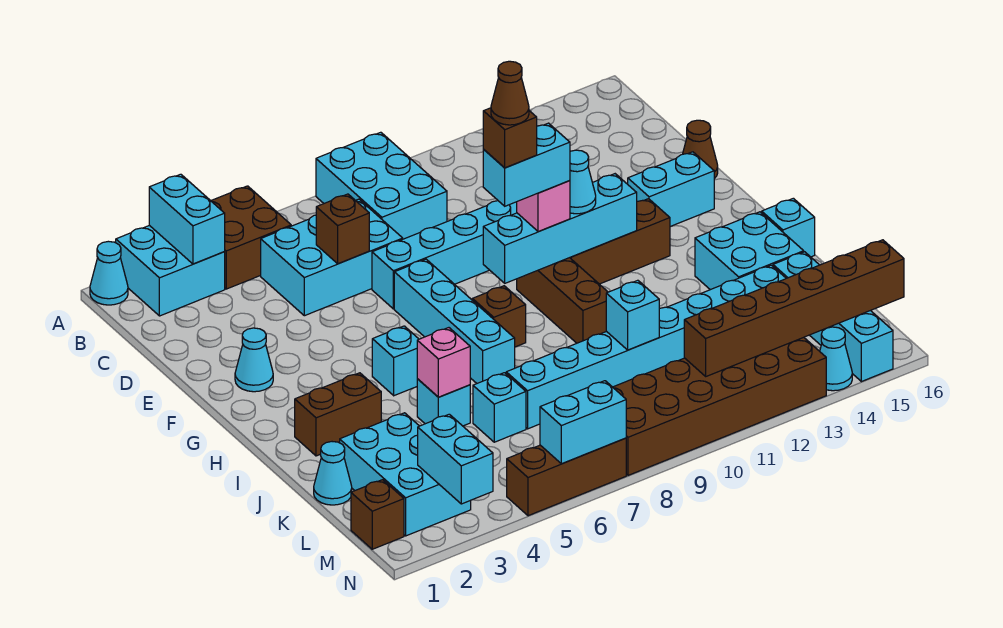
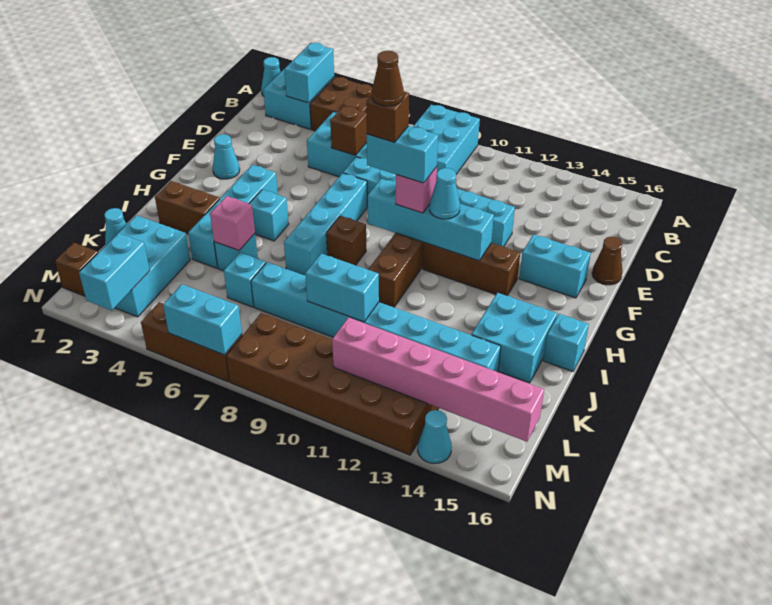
cyan 1x1 brick [606,280,659,350] -> cyan 1x2 brick [305,253,379,322]
cyan 1x4 brick [773,252,893,382] -> cyan 1x4 brick moved to [188,165,278,268]
brown 1x6 brick [684,240,904,376] -> pink 1x6 brick [332,317,544,442]

